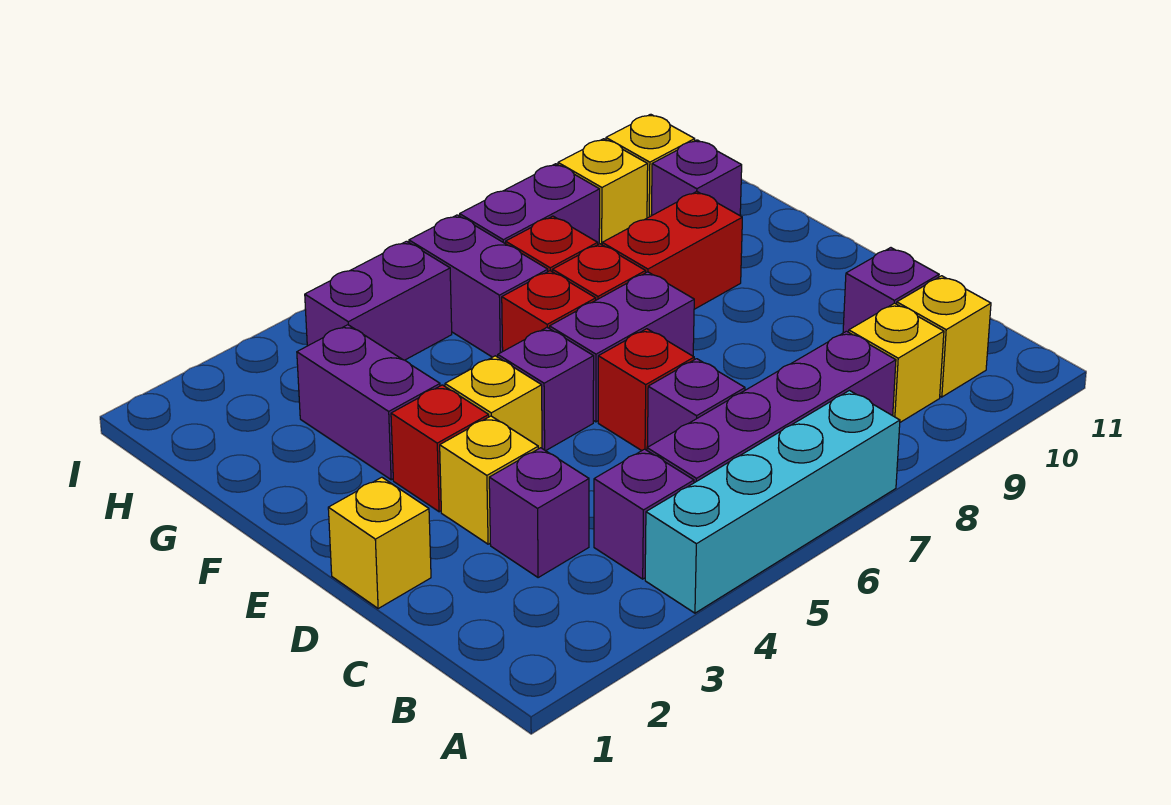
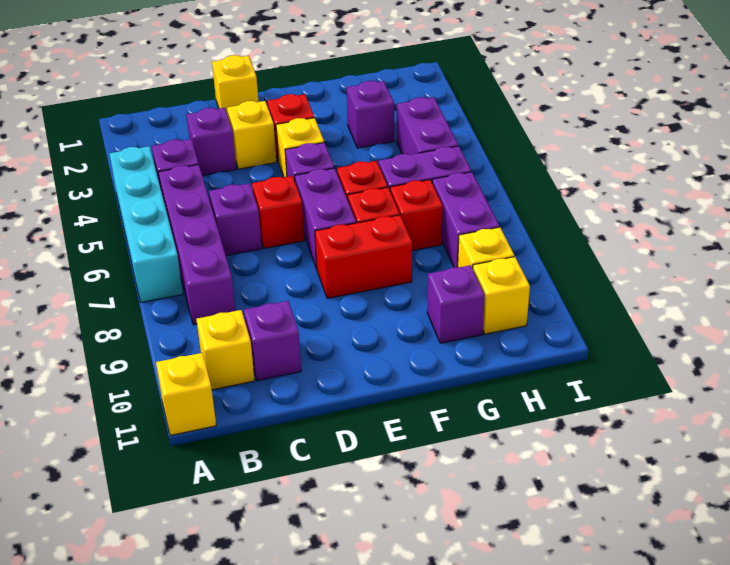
yellow 1x1 brick [849,303,944,422] -> yellow 1x1 brick moved to [156,353,216,435]
purple 1x2 brick [297,325,440,480] -> purple 1x1 brick [347,81,394,148]
red 1x2 brick [602,192,742,309] -> red 1x2 brick turned to [315,215,412,298]

